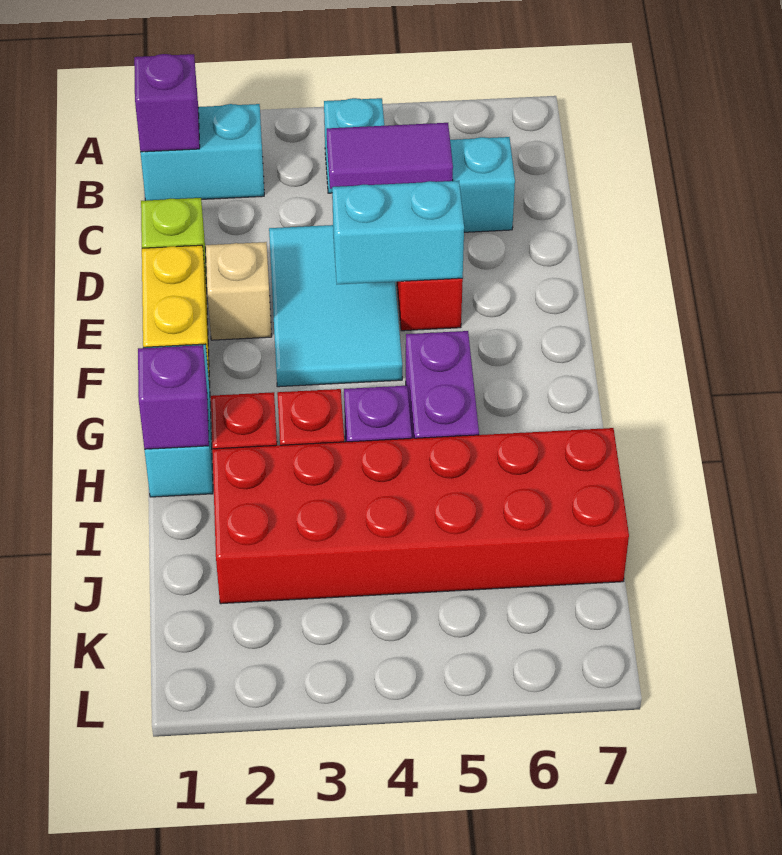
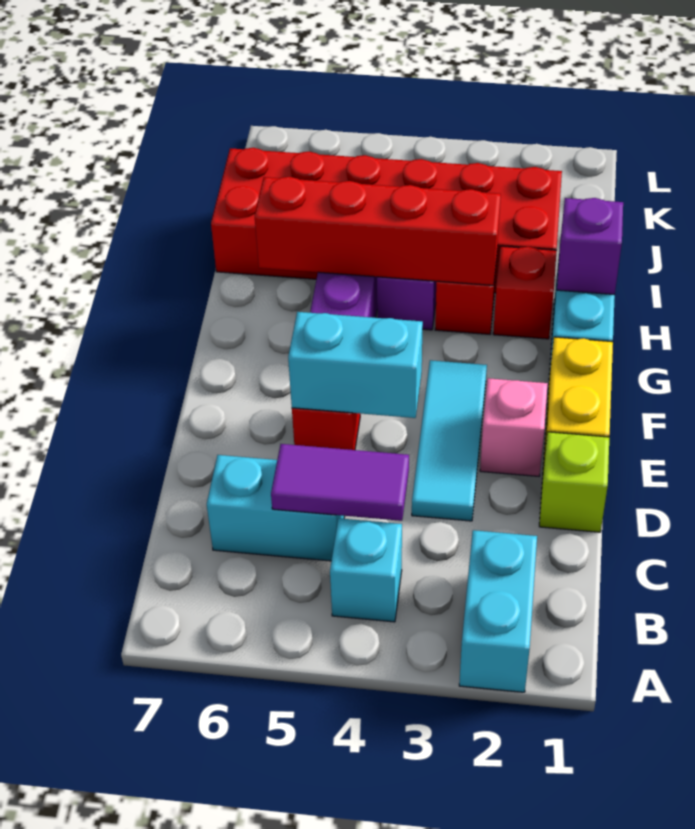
cyan 1x2 brick [140,104,264,201] -> cyan 1x2 brick turned to [459,530,537,692]
purple 1x1 brick [134,54,200,152] -> none
cyan 2x3 tile [269,225,402,387] -> cyan 1x3 tile [412,360,487,521]
tan 1x1 brick [206,242,272,340] -> pink 1x1 brick [480,378,548,476]
none -> red 1x4 brick [255,177,501,285]

